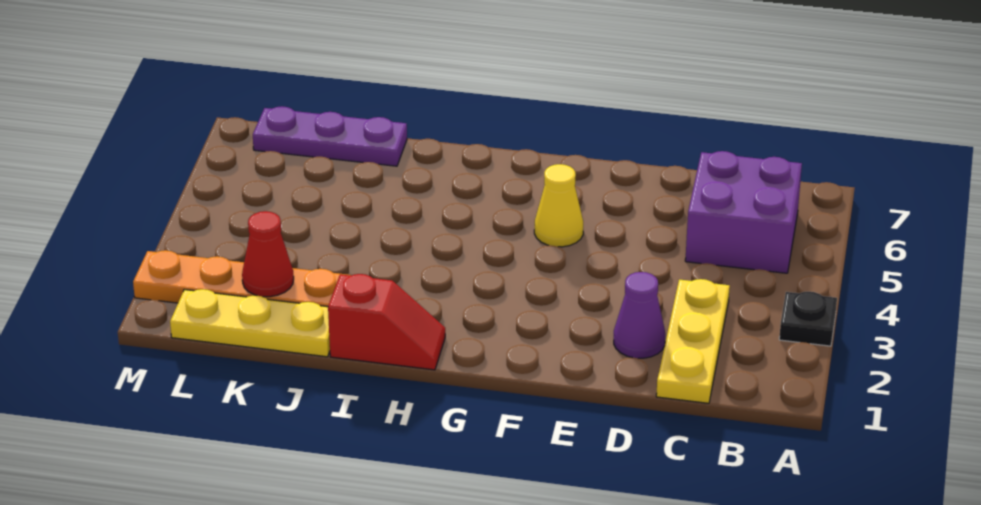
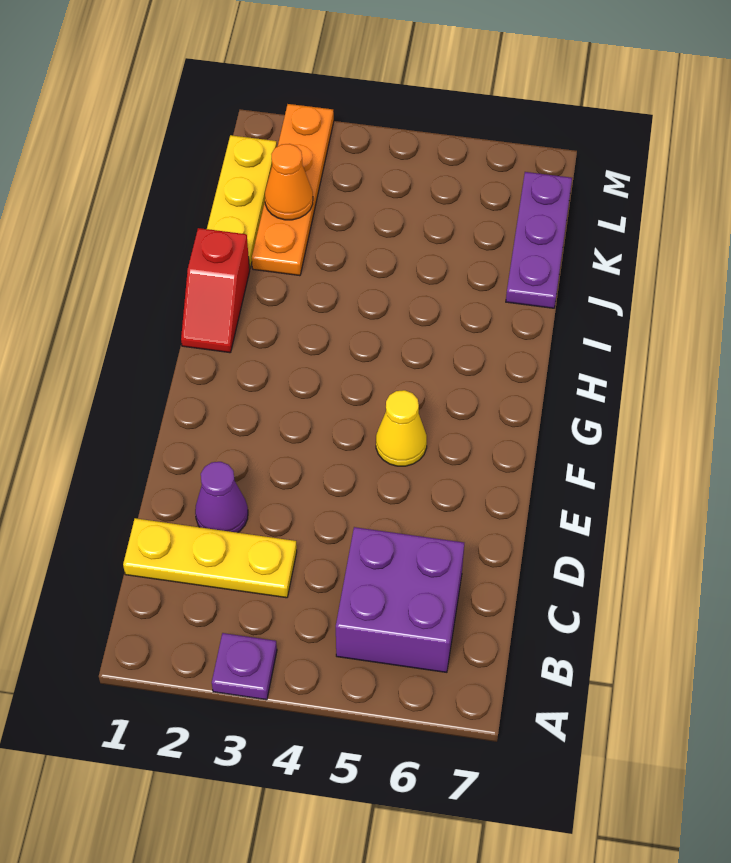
black 1x1 plate [779,292,837,346] -> purple 1x1 plate [212,633,277,700]
red 1x1 cone [242,211,294,297] -> orange 1x1 cone [265,144,313,220]

